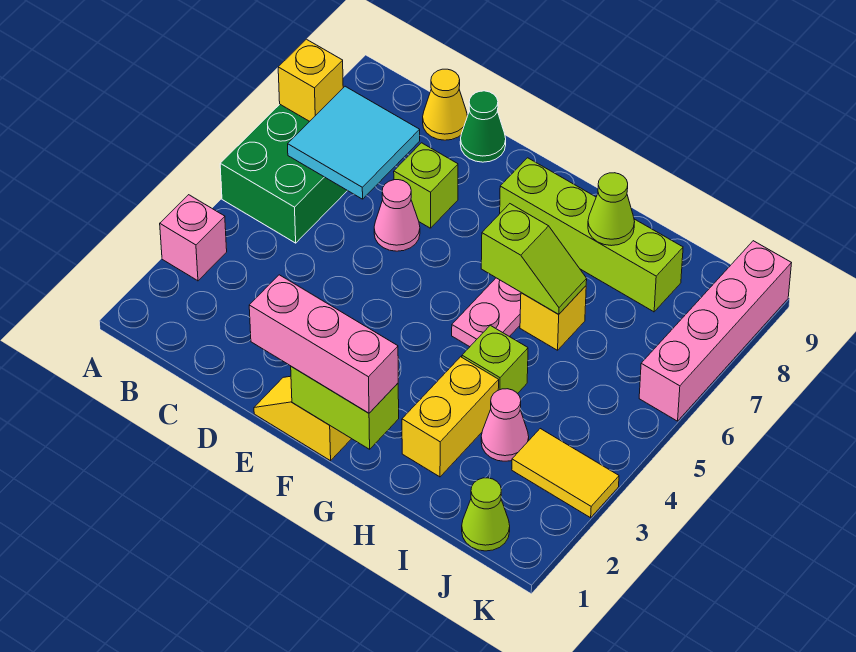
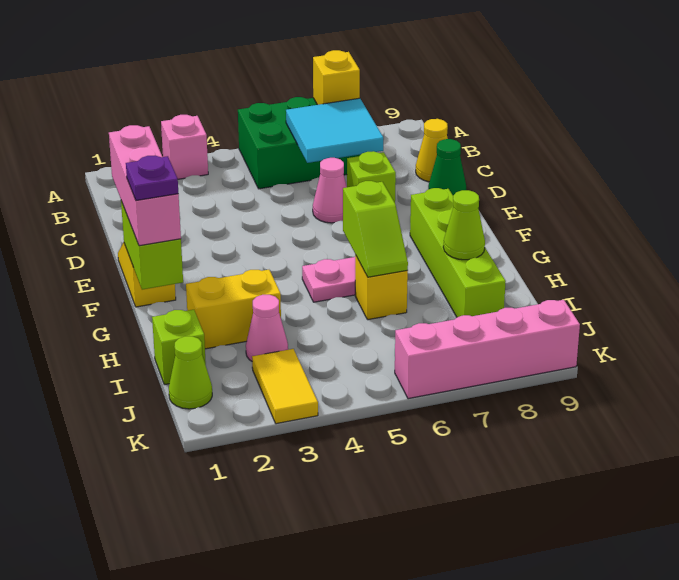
none -> purple 1x1 plate [126,155,178,200]
lime 1x1 brick [462,325,528,394] -> lime 1x1 brick moved to [152,310,206,385]

